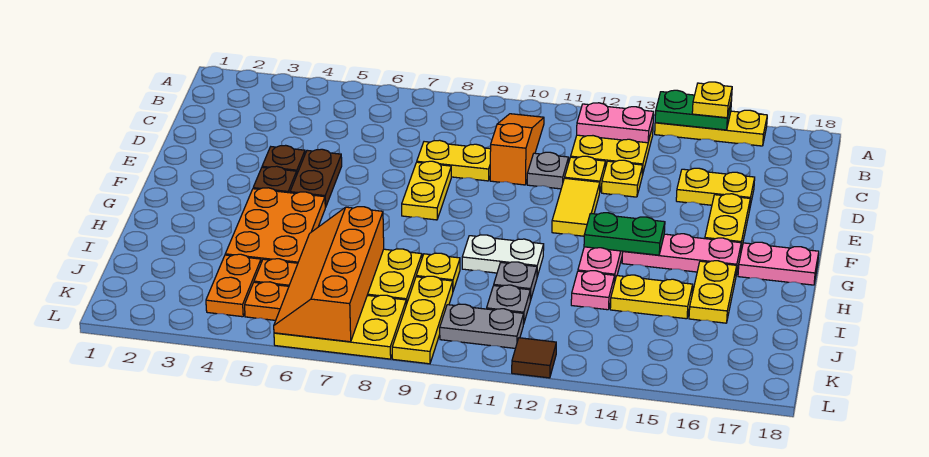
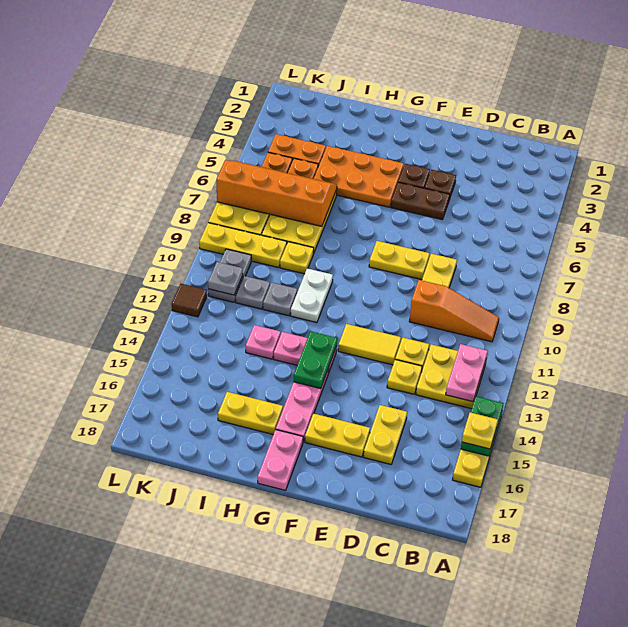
grey 1x1 plate [527,152,569,189] -> grey 1x1 plate moved to [208,262,243,295]
yellow 1x2 plate [610,275,693,319] -> none

